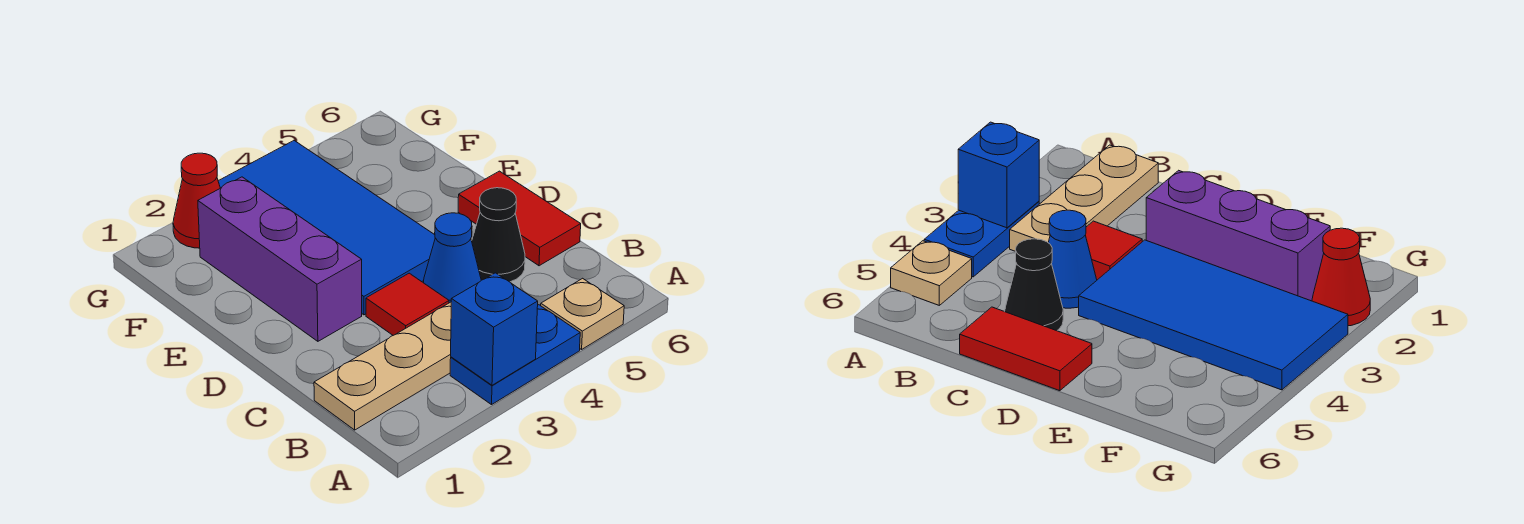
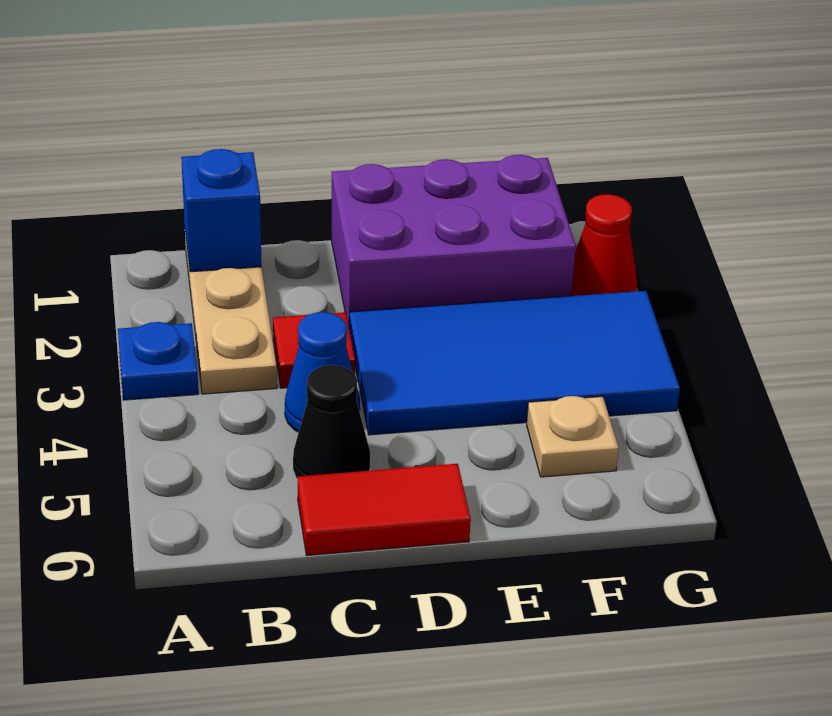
blue 1x2 plate [450,305,580,405] -> blue 1x1 plate [118,322,198,400]
blue 1x1 brick [451,273,538,385] -> blue 1x1 brick moved to [181,149,262,272]
tan 1x1 plate [541,278,624,349] -> tan 1x1 plate moved to [527,396,619,477]
purple 1x3 brick [198,177,362,341] -> purple 2x3 brick [331,155,576,326]

